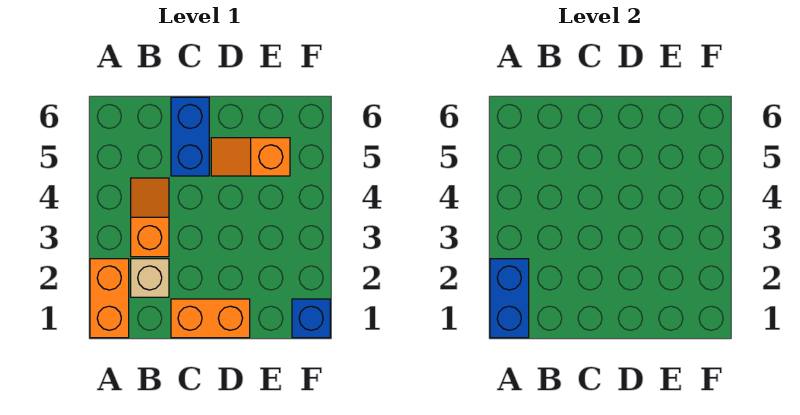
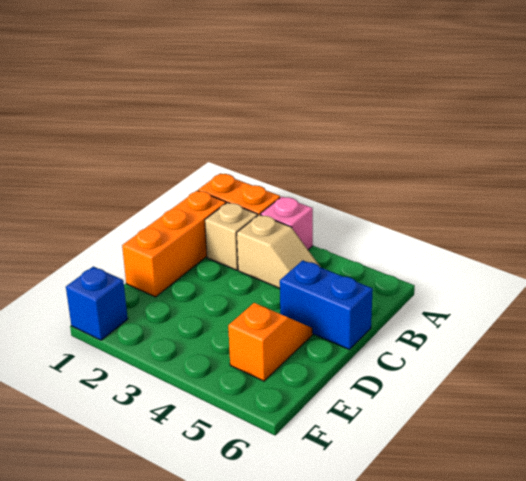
blue 1x2 brick [490,259,529,338] -> none
none -> pink 1x1 brick [260,197,313,250]
orange 1x2 slope [131,178,169,257] -> tan 1x2 slope [237,215,320,288]
orange 1x2 brick [171,299,250,338] -> orange 1x3 brick [122,191,226,297]

